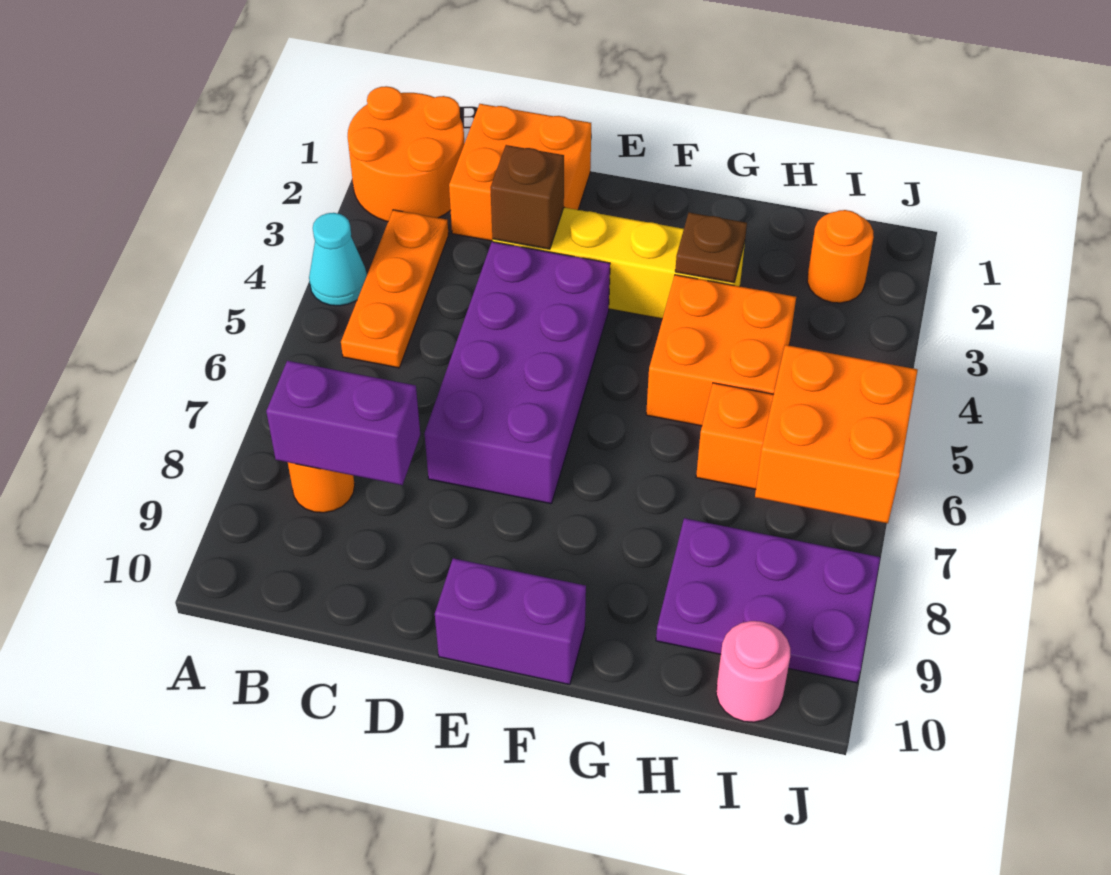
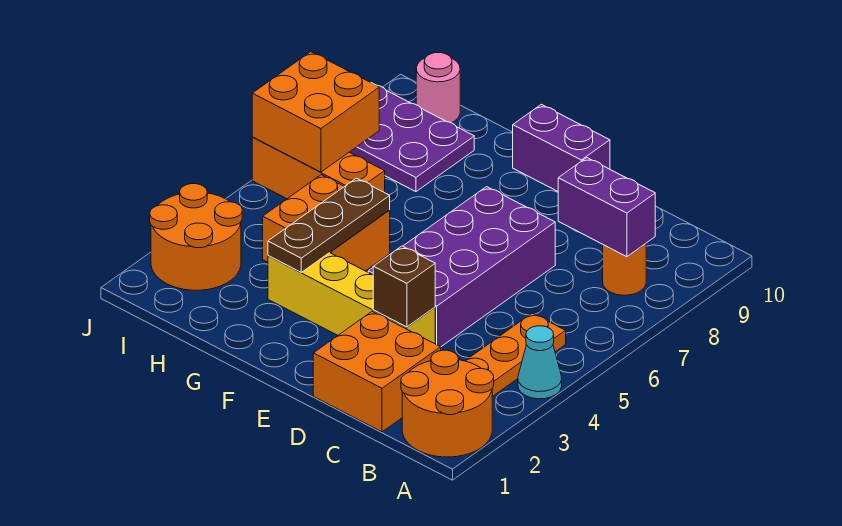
brown 1x1 plate [675,212,747,283] -> brown 1x3 plate [268,178,390,272]
orange 1x1 round brick [807,210,874,303] -> orange 2x2 round brick [150,184,242,290]

